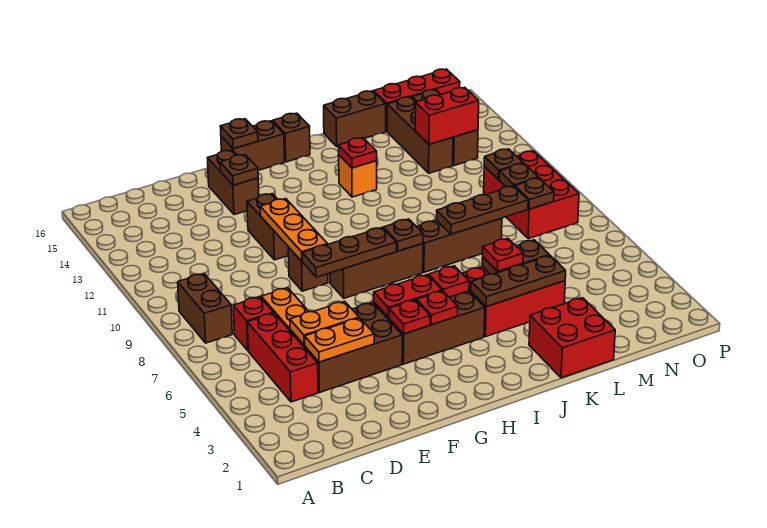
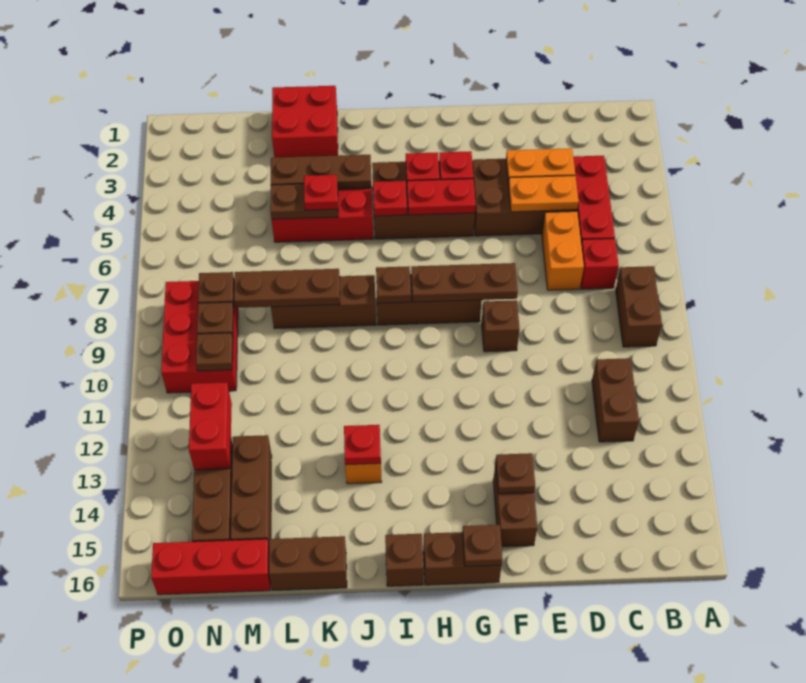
orange 1x3 plate [260,199,328,261] -> none
brown 1x2 brick [247,194,288,260] -> brown 1x2 brick moved to [592,358,639,442]
red 1x2 brick [415,88,479,144] -> red 1x2 brick turned to [189,382,232,470]

